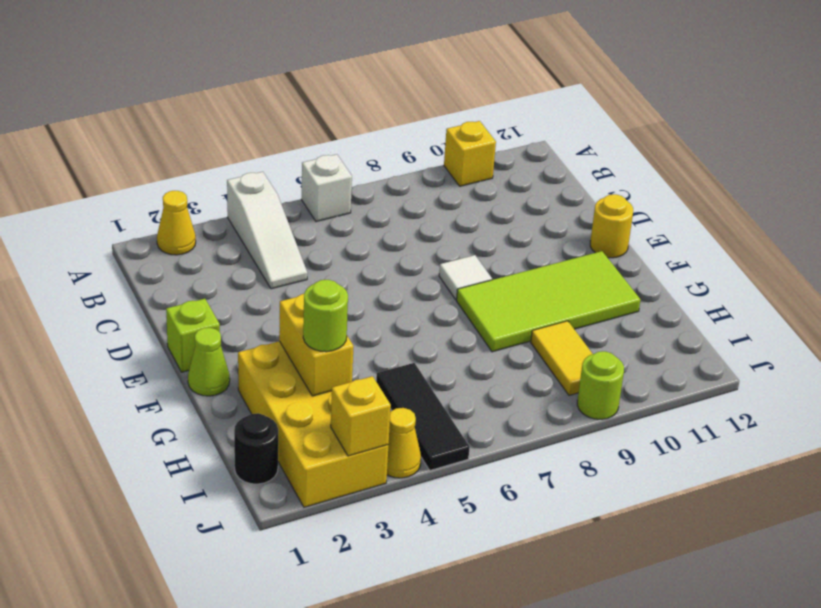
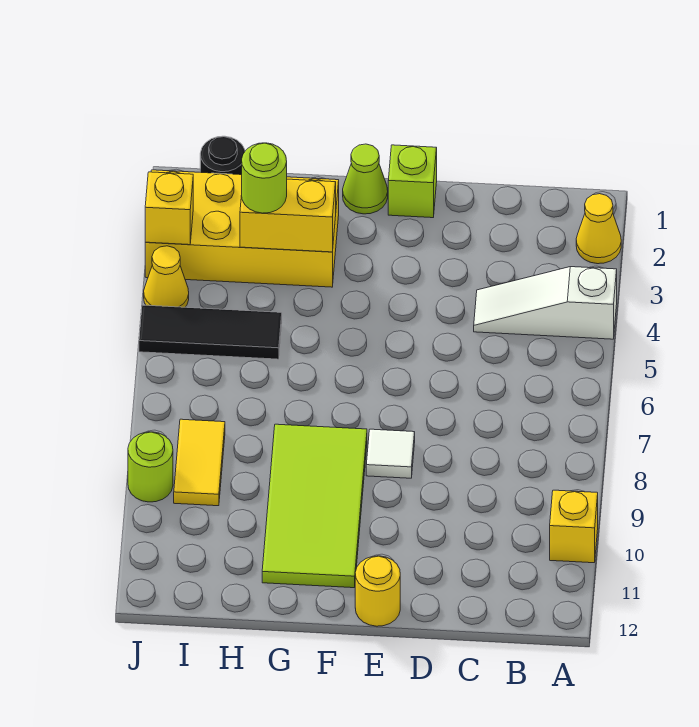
white 1x1 brick [301,154,352,221] -> none
yellow 1x2 tile [531,321,592,395] -> yellow 1x2 tile turned to [174,419,225,506]

